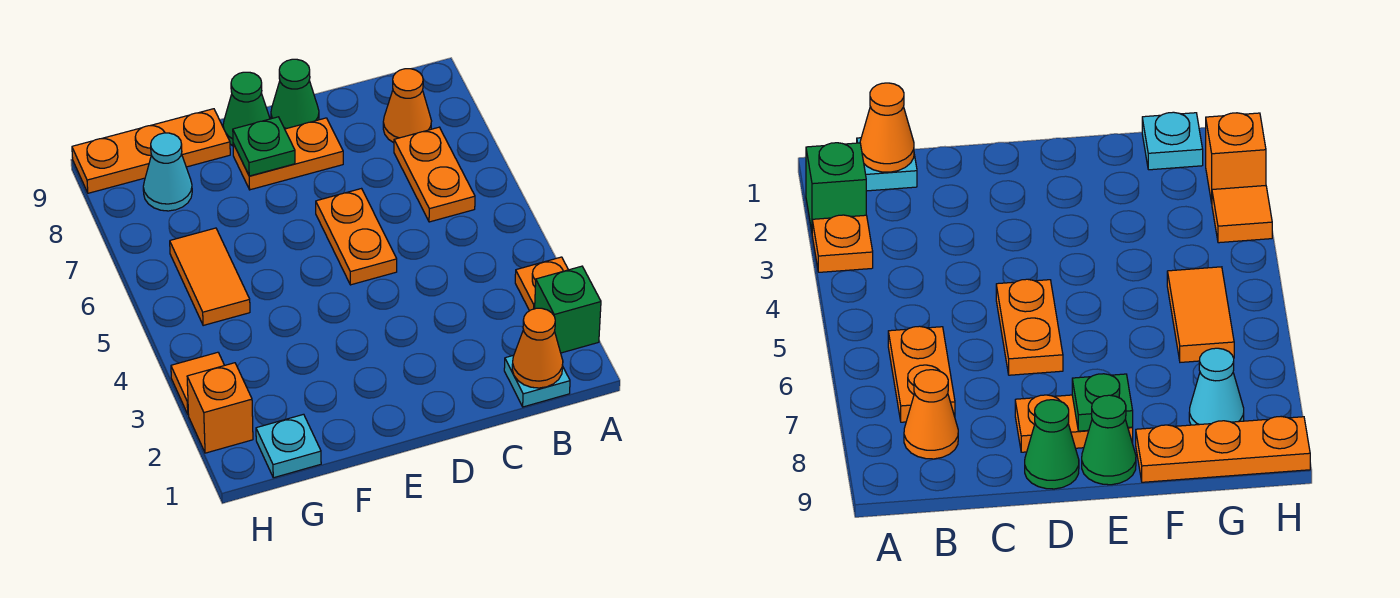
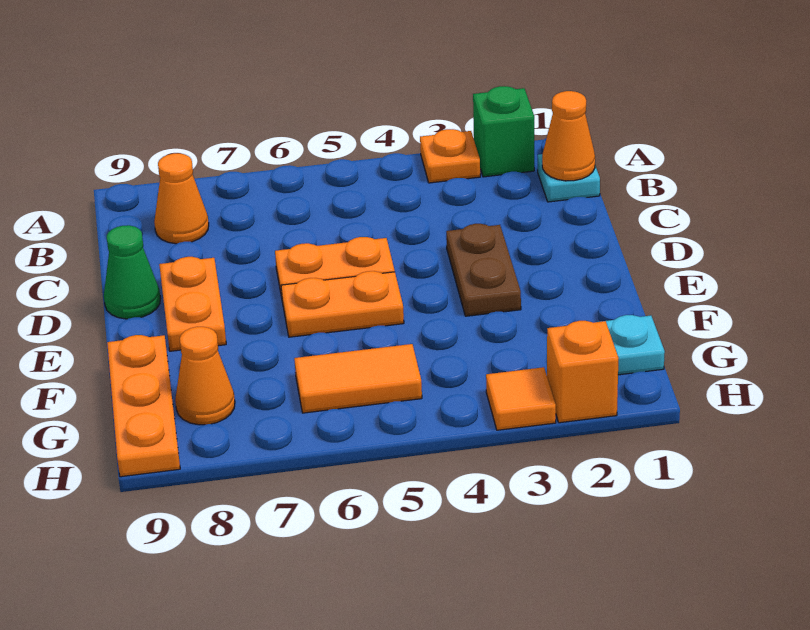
orange 1x2 plate [394,127,475,222] -> orange 1x2 plate moved to [281,271,404,337]
none -> brown 1x2 plate [446,224,521,316]
green 1x1 plate [233,117,295,176] -> none
green 1x1 cone [223,72,270,146] -> none
cyan 1x1 cone [143,133,192,211] -> orange 1x1 cone [175,327,235,425]

